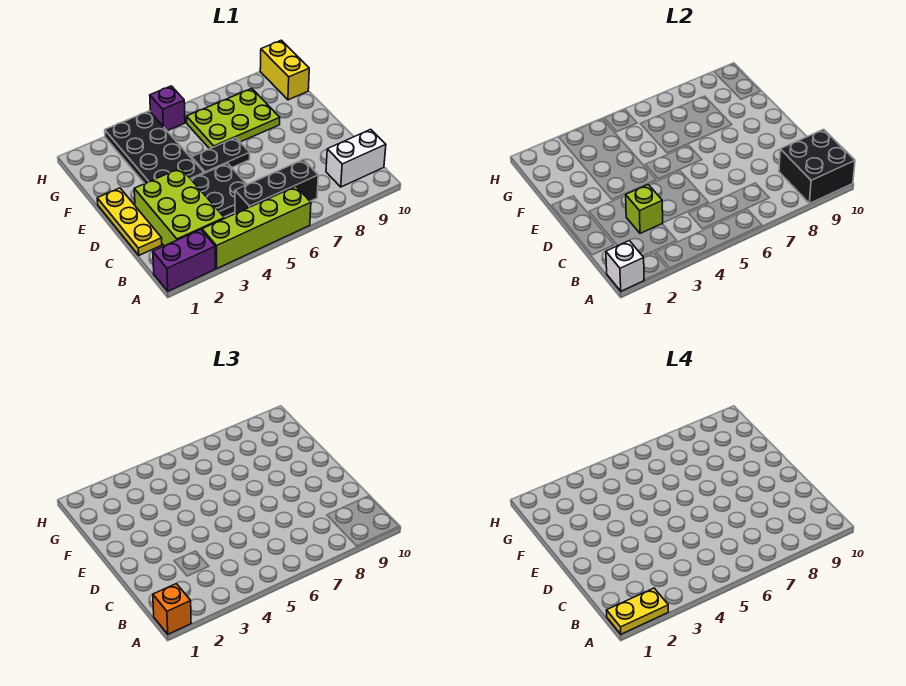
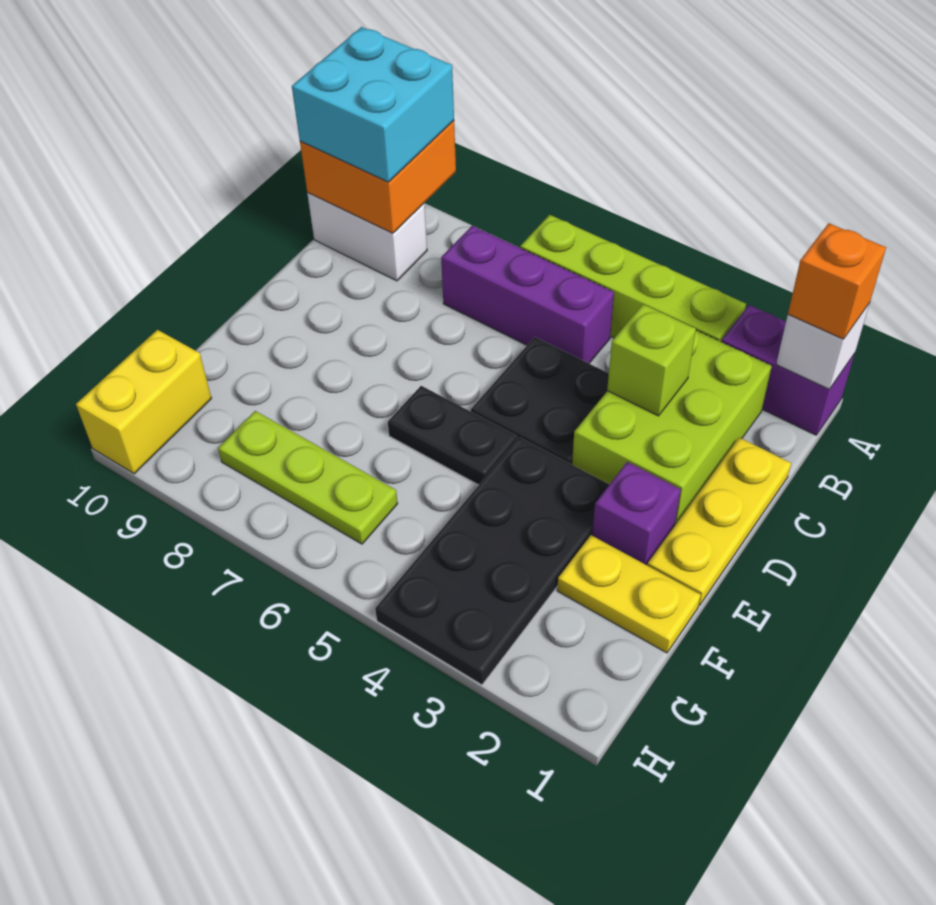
yellow 1x2 plate [607,588,668,634] -> yellow 1x2 plate moved to [557,535,701,653]
black 2x2 brick [779,129,855,204] -> orange 2x2 brick [300,121,456,233]
none -> cyan 2x2 brick [292,27,454,182]
black 1x3 brick [235,160,318,214] -> purple 1x3 brick [441,226,614,363]
lime 2x3 plate [187,88,280,149] -> lime 1x3 plate [218,411,398,544]
purple 1x1 brick [150,86,185,131] -> purple 1x1 brick moved to [592,462,681,566]

